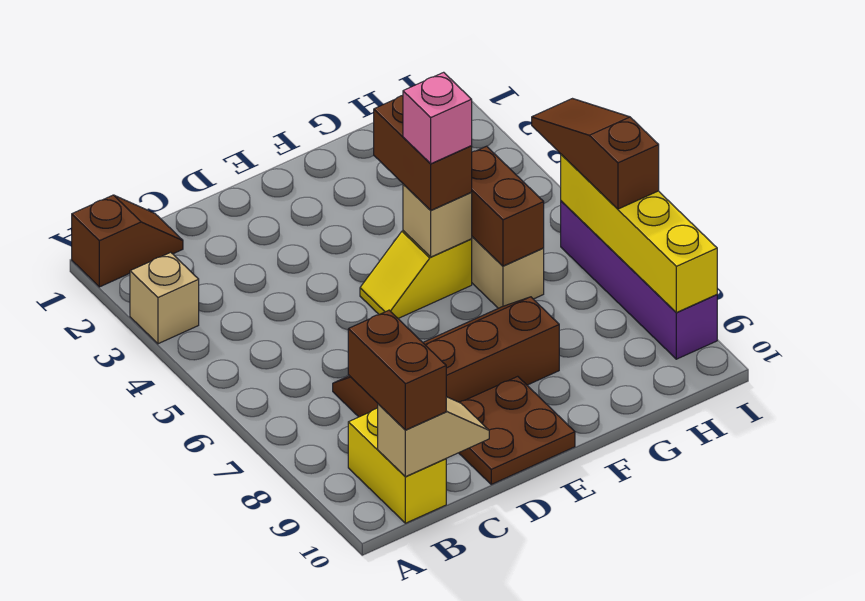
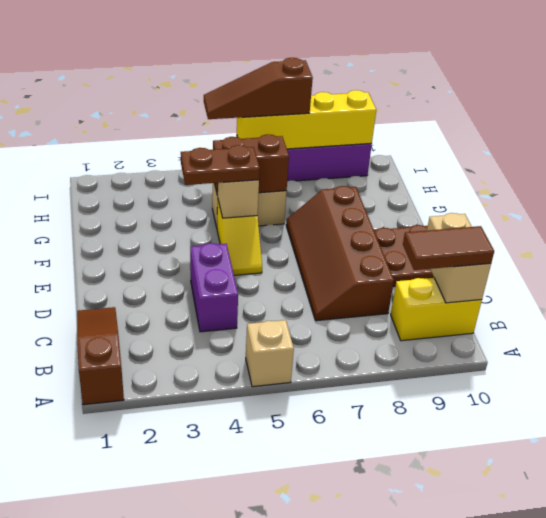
brown 1x2 slope [72,195,183,287] -> brown 1x3 slope [77,307,124,405]
tan 1x1 brick [130,252,199,344] -> tan 1x1 brick moved to [246,320,294,387]
brown 1x2 brick [348,310,446,430] -> brown 1x2 tile [403,226,494,270]
tan 1x2 slope [378,397,489,477] -> tan 1x2 brick [427,213,491,303]
none -> purple 1x2 brick [190,243,238,332]
brown 1x2 brick [374,95,472,210] -> brown 1x2 plate [181,145,260,185]
pink 1x1 brick [403,72,472,164] -> none

